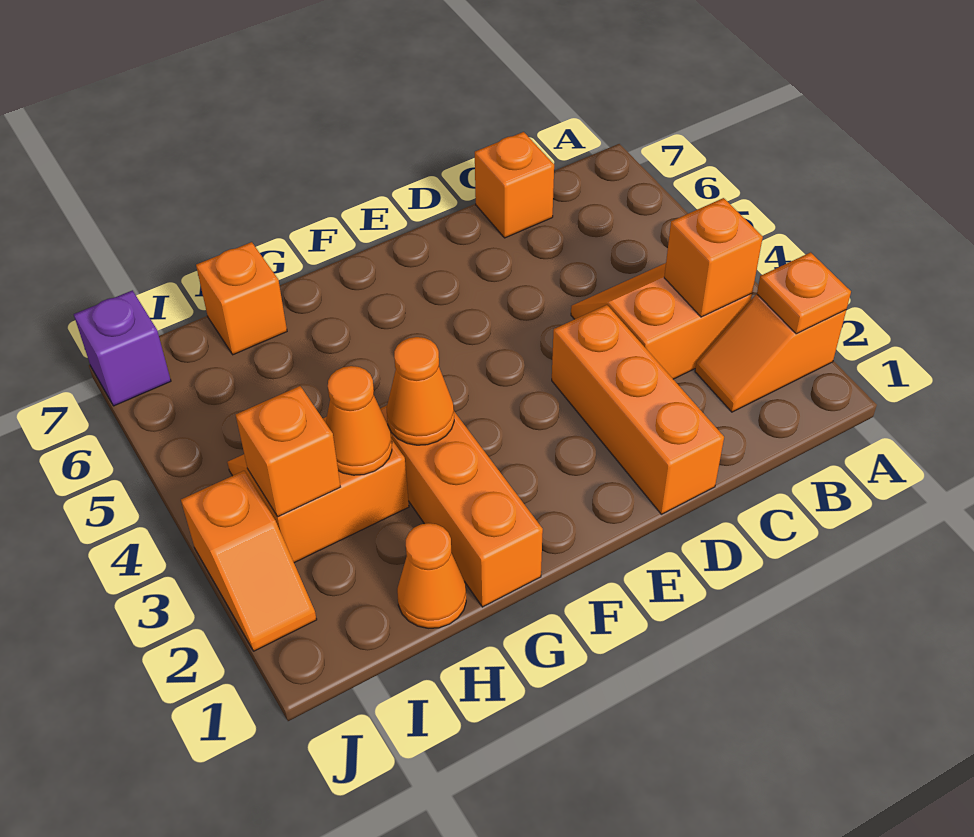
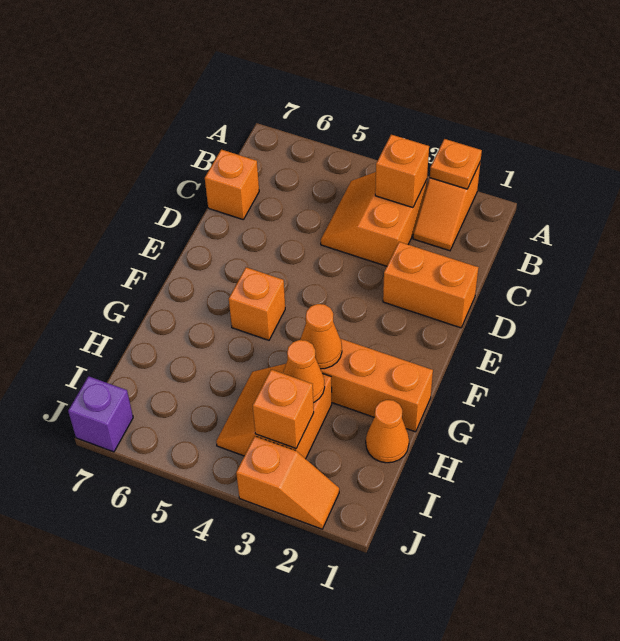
orange 1x3 brick [552,305,724,514] -> orange 1x2 brick [383,242,478,328]
orange 1x1 brick [196,242,287,355] -> orange 1x1 brick moved to [229,267,285,340]

